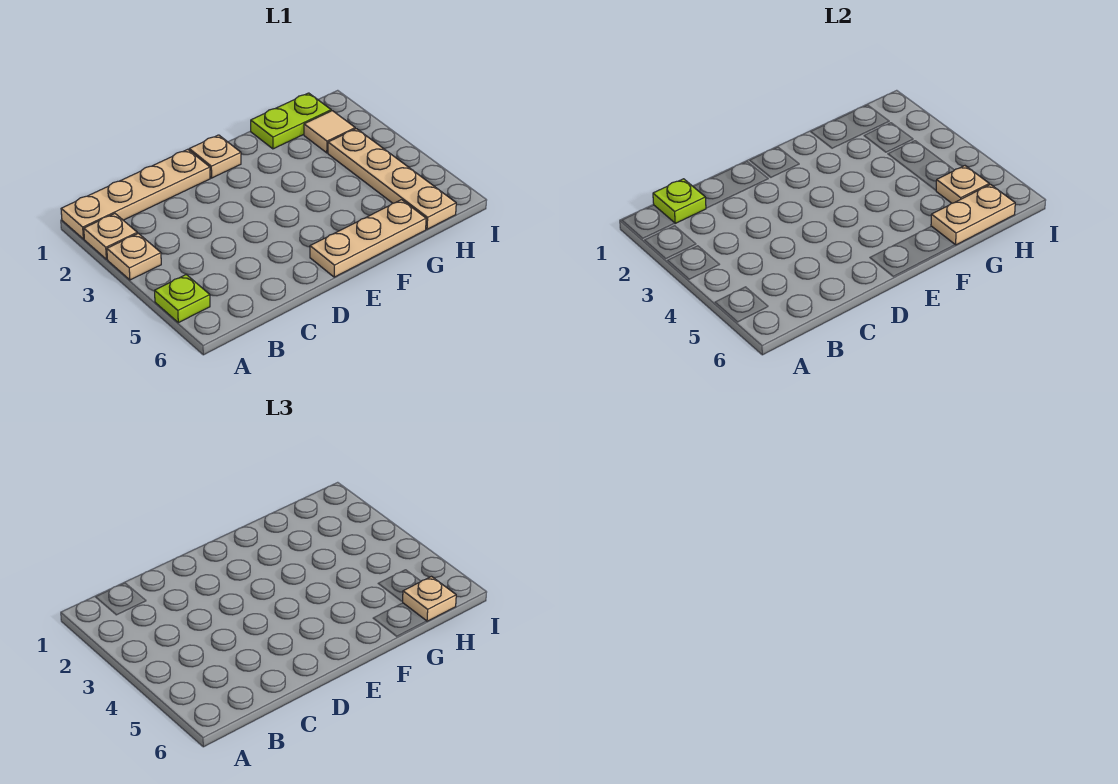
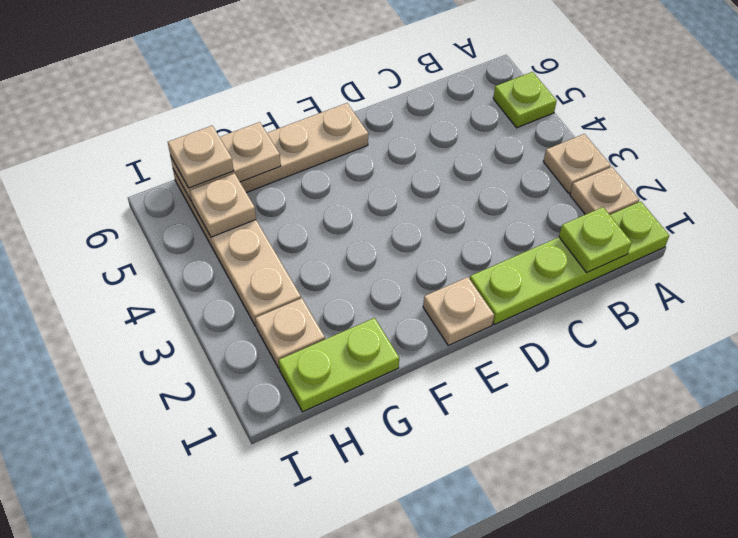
tan 1x4 plate [61,149,210,239] -> lime 1x4 plate [470,201,669,325]
tan 1x1 tile [304,111,355,153] -> tan 1x1 plate [255,298,325,368]

